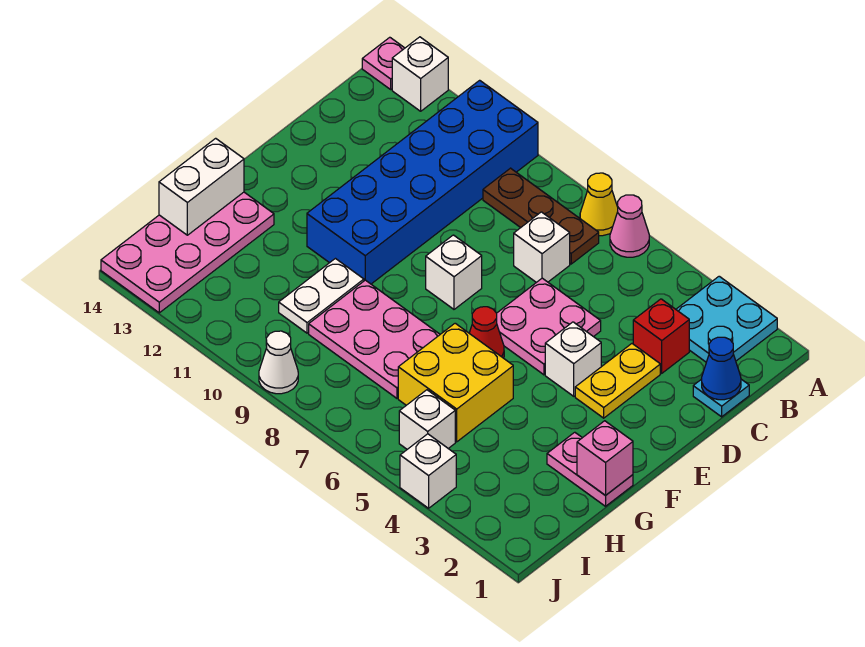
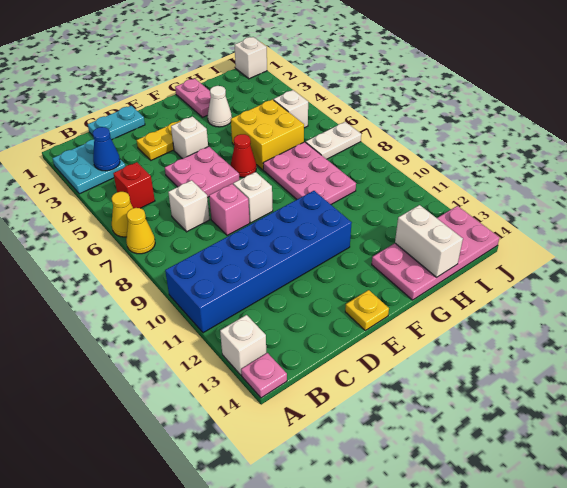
pink 1x1 cone [610,195,649,257] -> yellow 1x1 cone [112,192,133,237]
brown 1x3 plate [483,168,599,264] -> none
cyan 1x1 plate [693,379,749,417] -> cyan 1x2 plate [88,106,145,140]
blue 1x1 cone [702,337,741,400] -> blue 1x1 cone moved to [93,127,120,171]
red 1x1 brick [633,299,689,373] -> red 1x1 brick moved to [113,162,155,208]
none -> yellow 1x1 plate [345,290,389,330]
pink 1x1 brick [577,421,633,496] -> pink 1x1 brick moved to [209,184,250,235]
white 1x2 plate [279,259,364,333] -> white 1x2 plate moved to [306,122,361,159]
white 1x2 brick [159,138,244,235] -> white 1x2 brick turned to [395,205,463,277]
white 1x1 brick [400,434,456,508] -> white 1x1 brick moved to [235,37,267,79]
white 1x1 cone [259,331,298,394] -> white 1x1 cone moved to [208,86,232,127]

